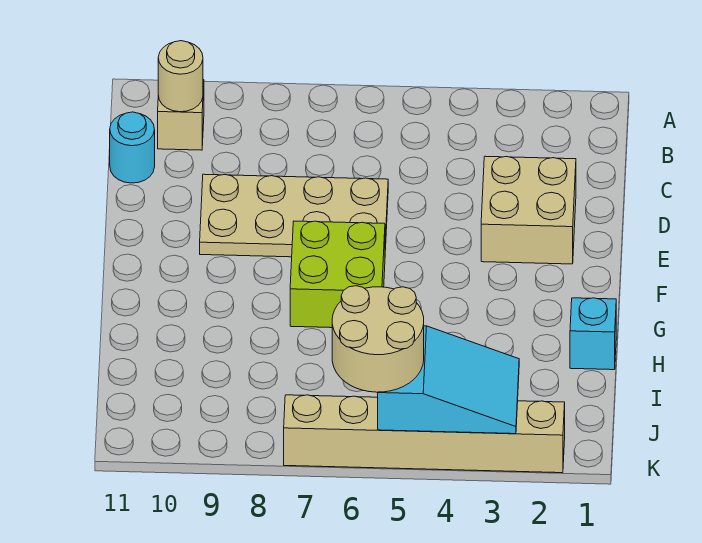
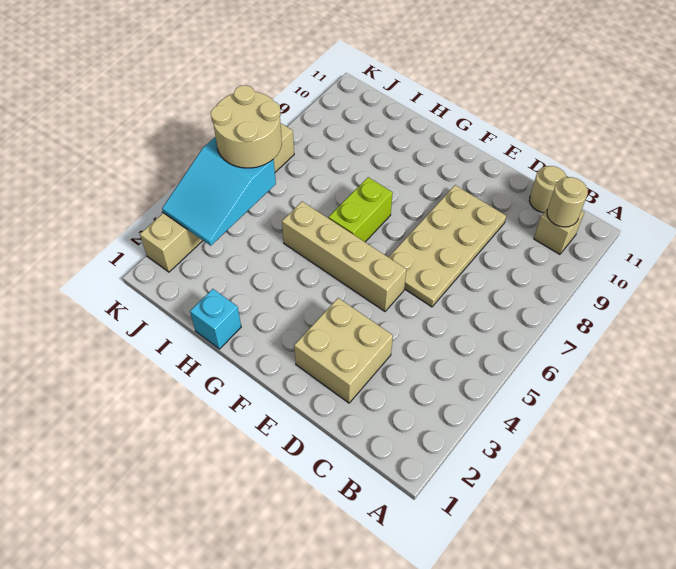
cyan 1x1 round brick [110,112,155,183] -> tan 1x1 round brick [530,166,567,213]
none -> tan 1x4 brick [282,202,407,311]
lime 2x2 brick [290,221,385,328] -> lime 1x2 brick [329,177,393,242]

